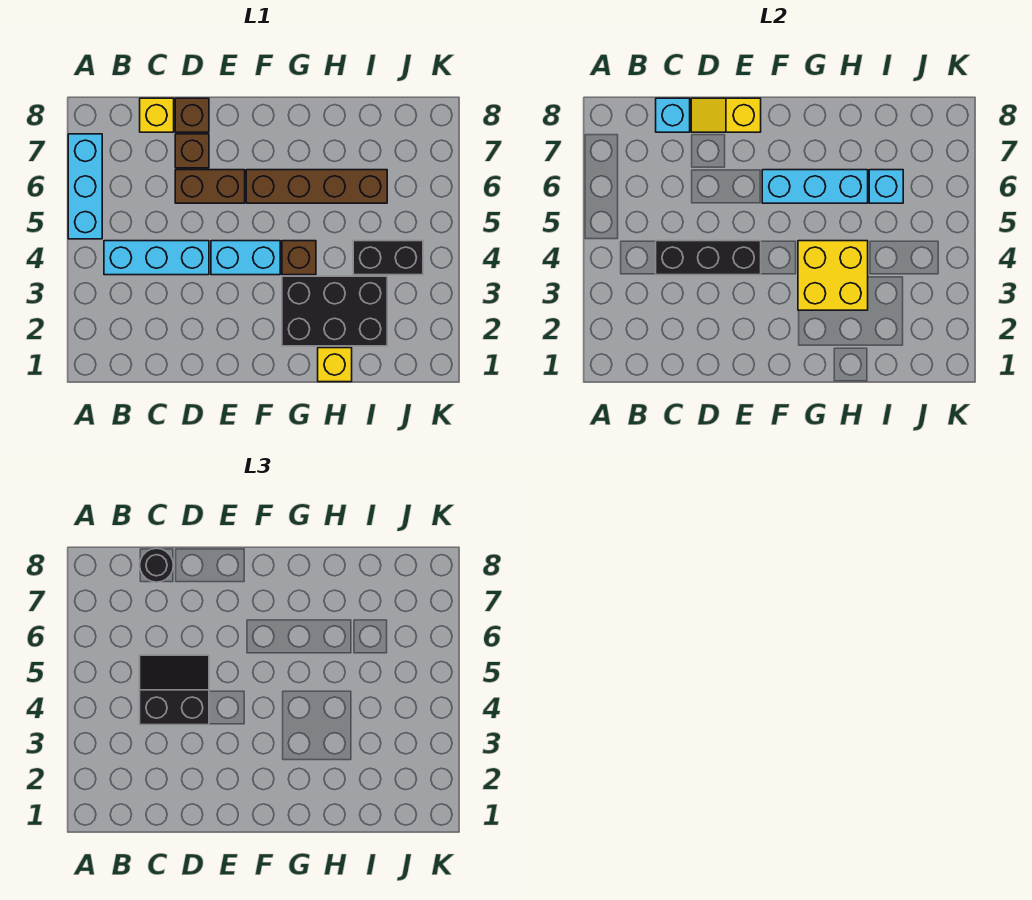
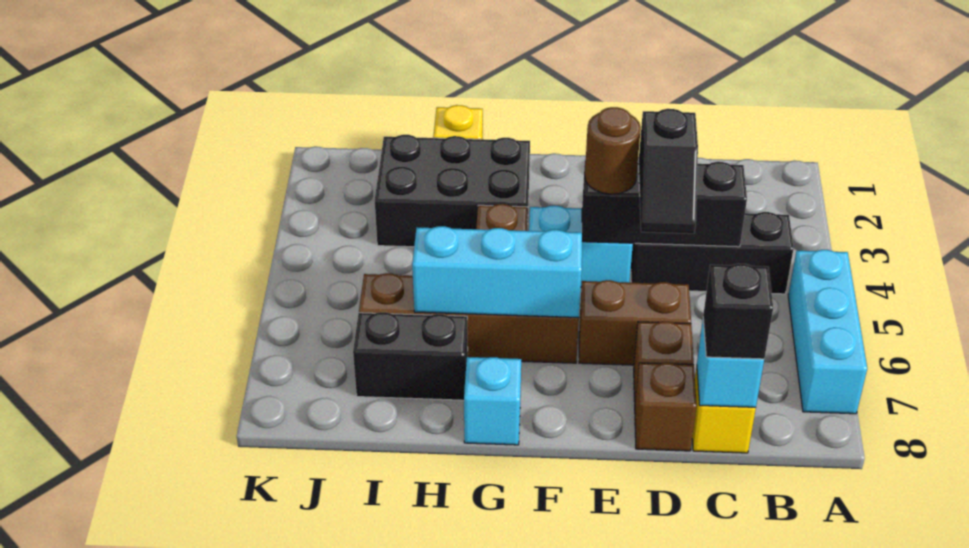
cyan 1x3 brick [104,241,209,275] -> black 1x3 brick [631,212,794,294]
black 2x2 slope [140,655,209,725] -> black 1x2 slope [638,109,698,234]
black 1x1 round brick [140,548,173,582] -> black 1x1 brick [703,264,773,359]
yellow 1x2 slope [691,98,761,132] -> none
none -> brown 1x1 round brick [585,107,641,194]
yellow 2x2 brick [798,241,868,310] -> none
black 1x2 brick [353,241,423,275] -> black 1x2 brick moved to [353,312,468,400]
cyan 1x1 brick [869,170,903,203] -> cyan 1x1 brick moved to [464,357,521,445]

